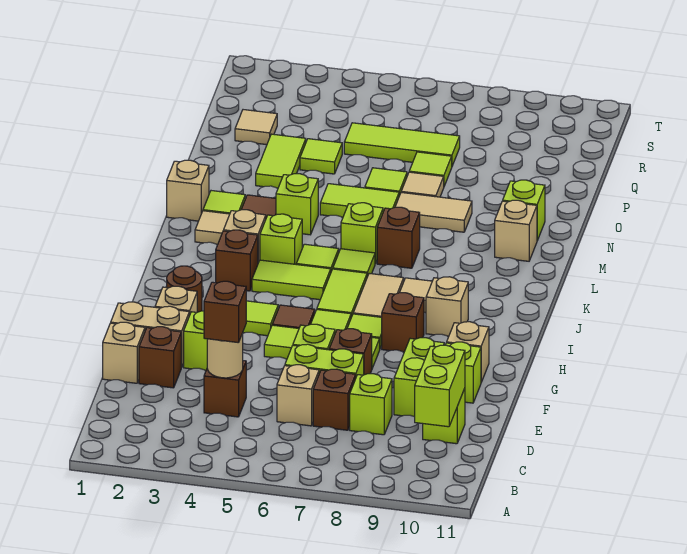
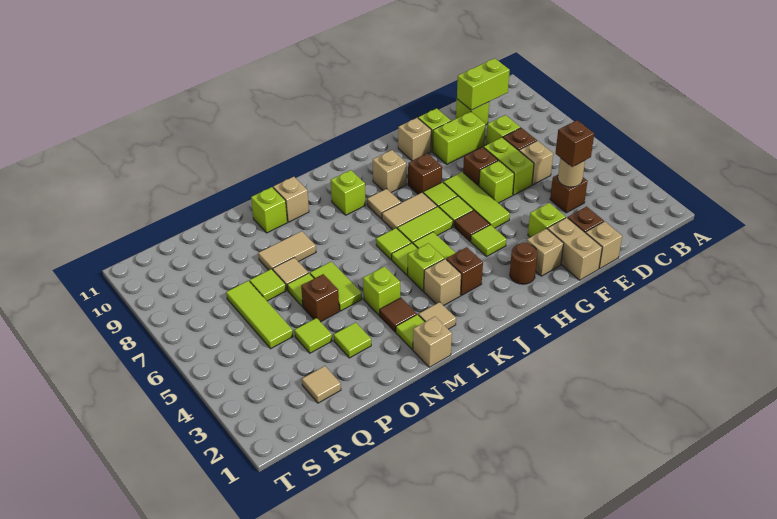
lime 1x1 brick [341,203,383,264] -> lime 1x1 brick moved to [331,170,365,215]
brown 1x1 brick [377,207,420,268] -> brown 1x1 brick moved to [301,274,339,322]
tan 1x2 tile [395,192,472,232] -> tan 1x2 tile turned to [258,231,316,270]
lime 1x2 tile [256,134,306,188] -> lime 1x1 tile [334,322,371,358]

